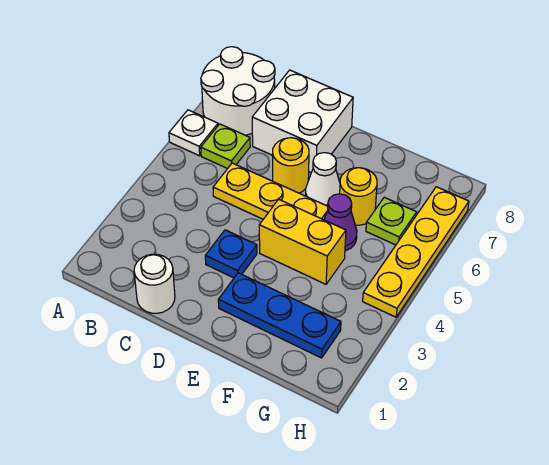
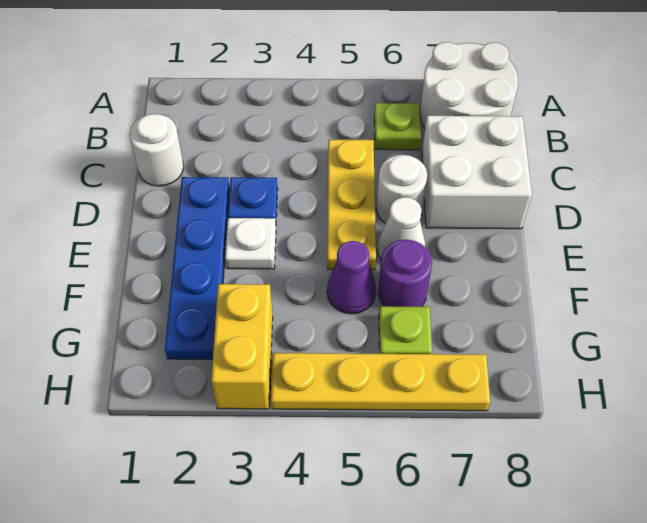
white 1x1 plate [169,110,218,156] -> white 1x1 plate moved to [225,218,276,269]
yellow 1x1 round brick [273,138,309,193] -> white 1x1 round brick [376,155,428,223]
blue 1x3 plate [218,273,341,358] -> blue 1x4 plate [165,177,230,359]
yellow 1x2 brick [259,199,346,284] -> yellow 1x2 brick moved to [211,284,273,409]
yellow 1x1 round brick [340,168,377,225] -> purple 1x1 round brick [378,240,432,307]

